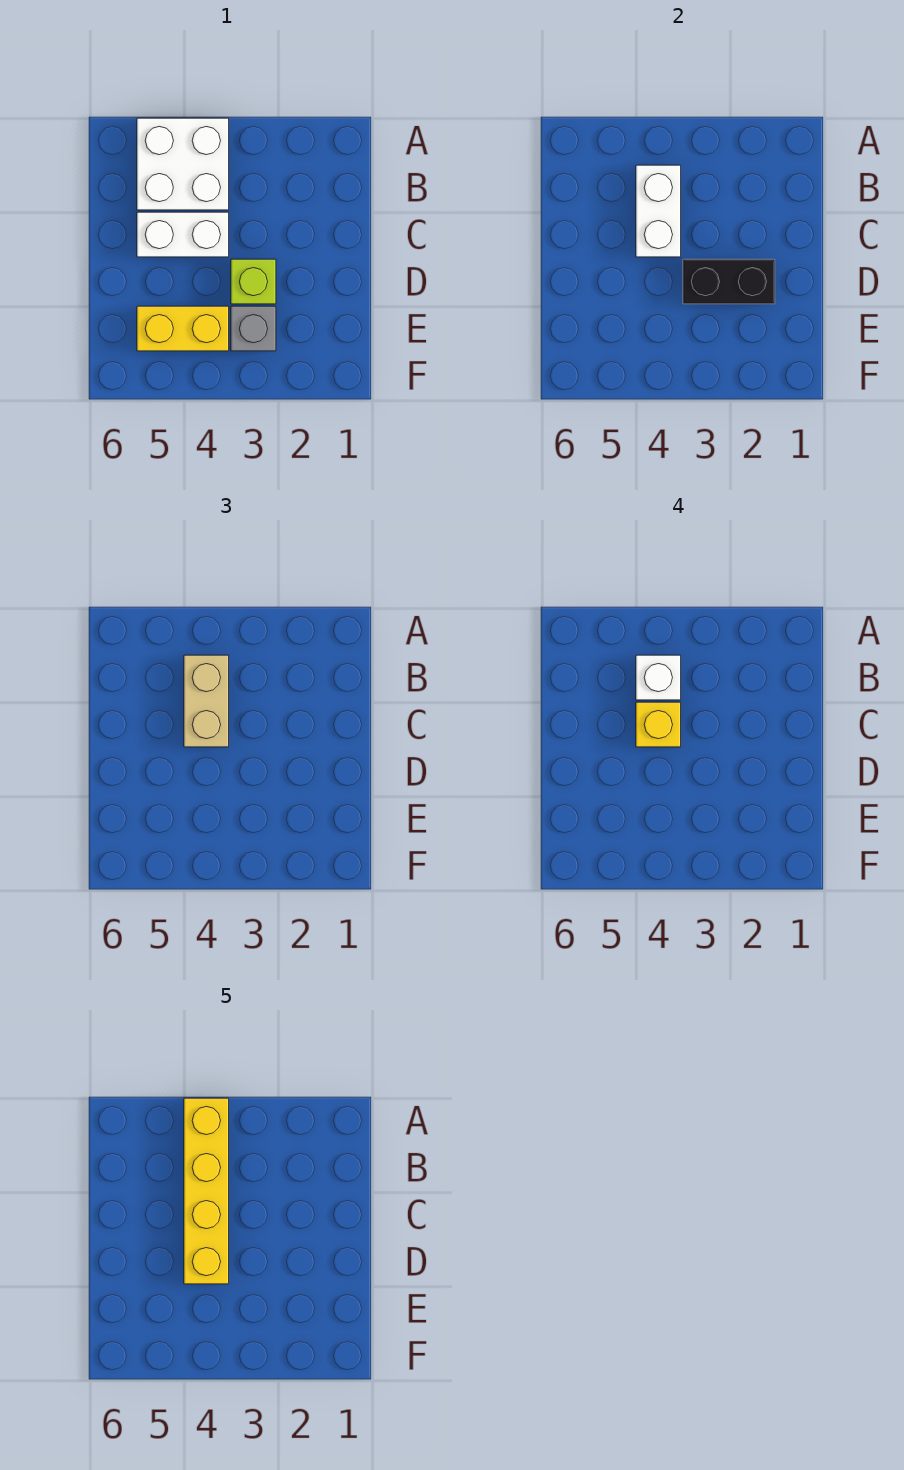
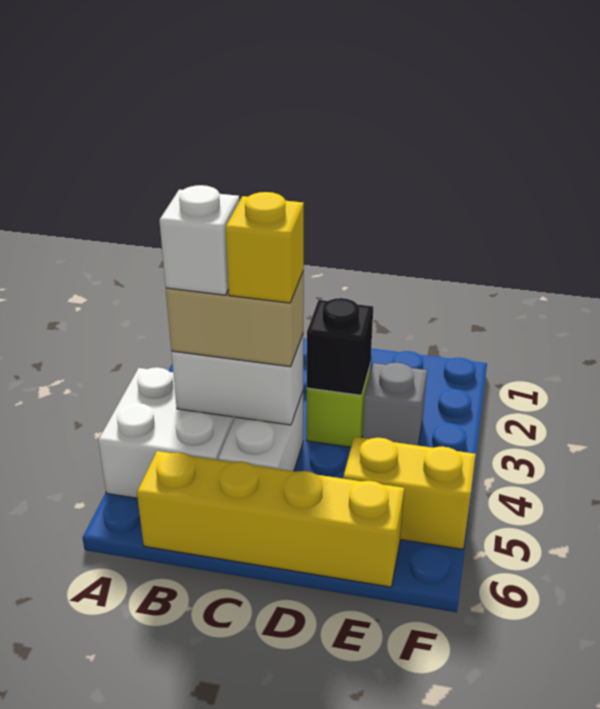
yellow 1x4 brick [184,1098,229,1284] -> yellow 1x4 brick moved to [137,451,404,587]
black 1x2 brick [683,259,775,304] -> black 1x1 brick [307,298,373,395]
yellow 1x2 brick [137,306,229,351] -> yellow 1x2 brick turned to [343,437,476,549]

